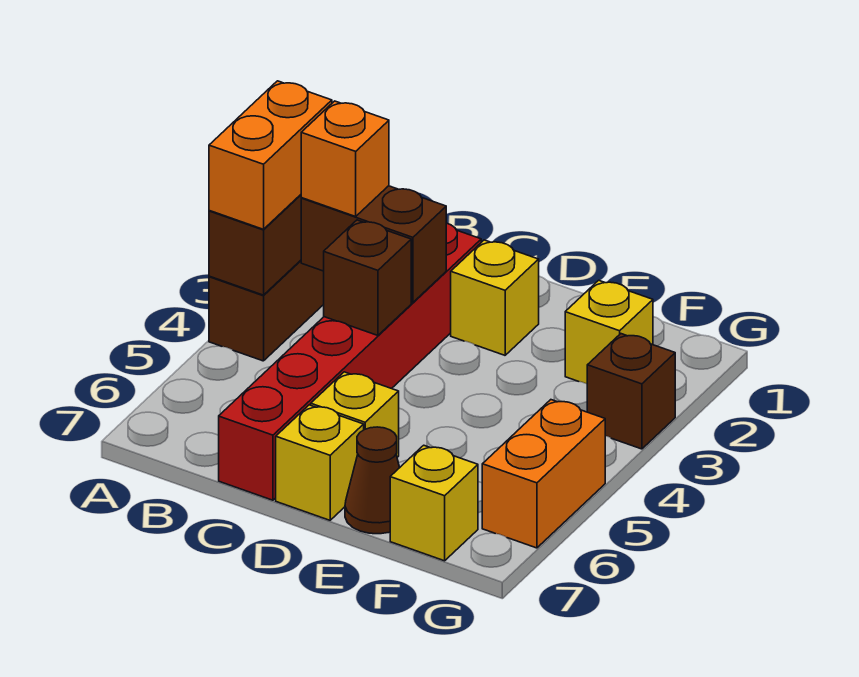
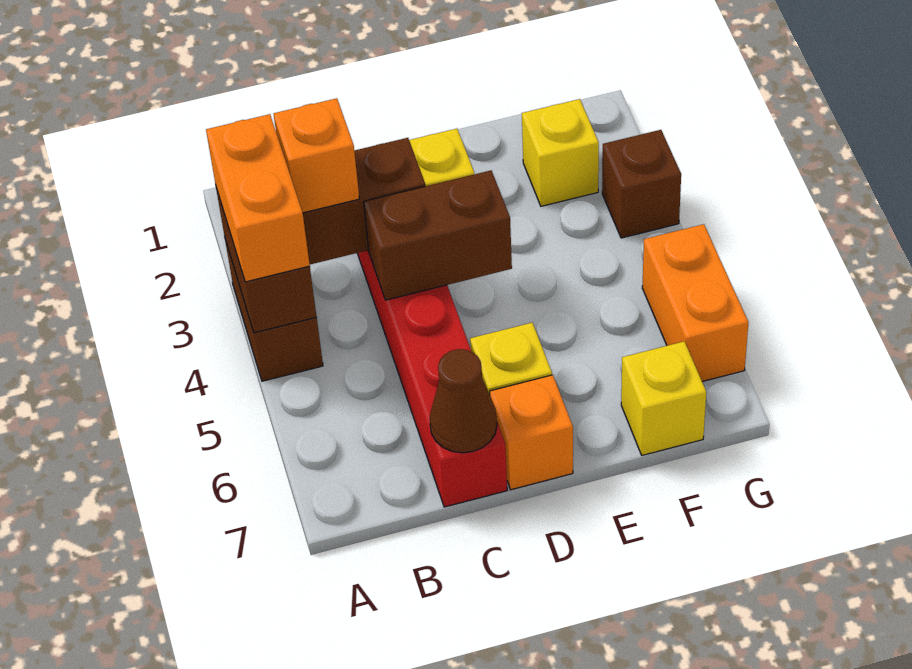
brown 1x1 brick [324,220,411,335] -> brown 1x2 brick [364,170,512,300]
yellow 1x1 brick [276,405,364,520] -> orange 1x1 brick [490,375,573,490]
brown 1x1 cone [345,427,400,534] -> brown 1x1 cone moved to [430,349,497,453]

